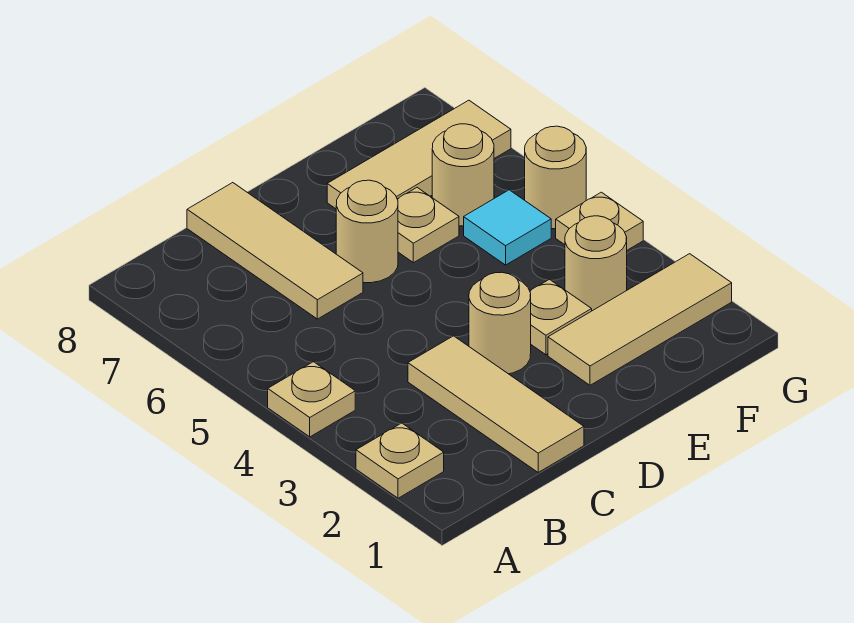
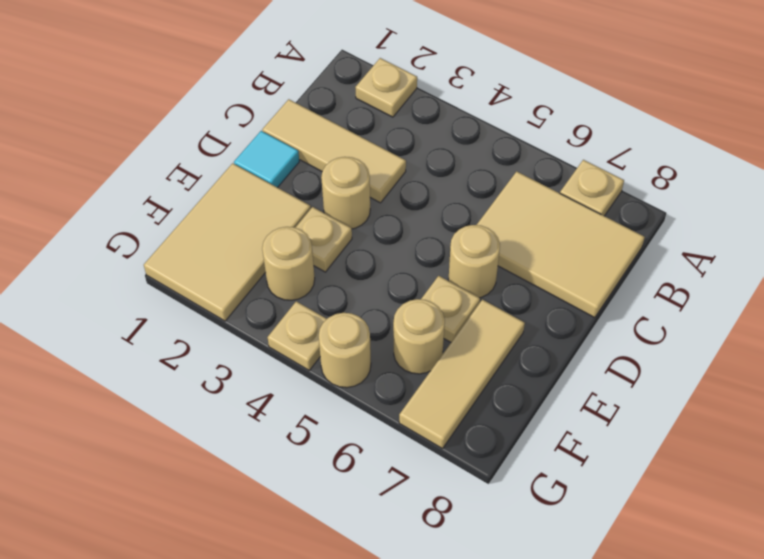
tan 1x1 plate [268,362,355,437] -> tan 1x1 plate moved to [560,160,624,216]
tan 1x3 tile [187,183,363,319] -> tan 2x3 tile [477,171,645,318]
tan 1x3 tile [548,254,732,385] -> tan 2x3 tile [144,163,311,321]
cyan 1x1 tile [464,190,551,265] -> cyan 1x1 tile moved to [234,131,299,188]

